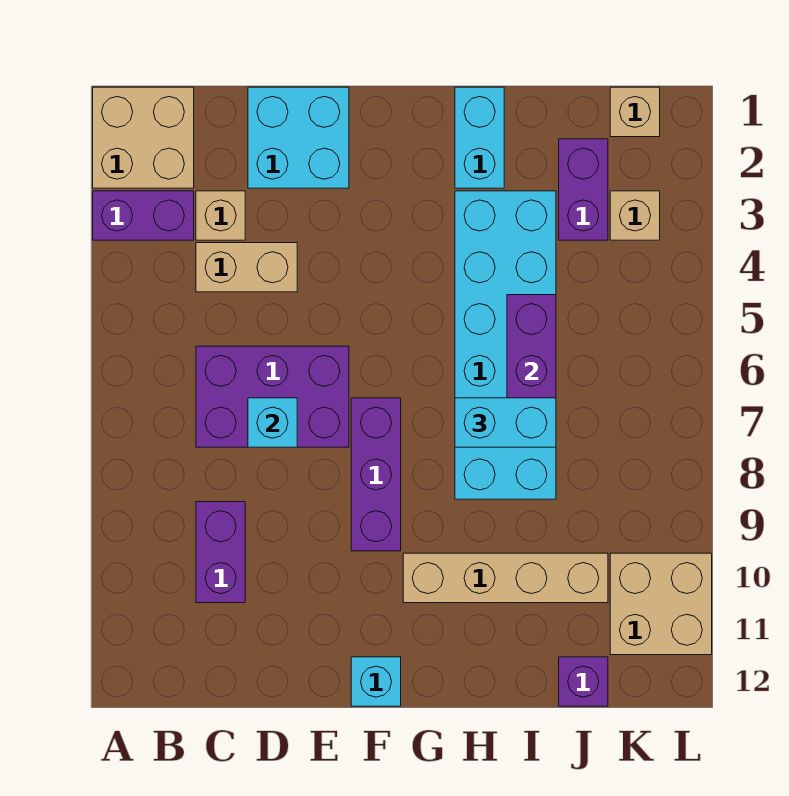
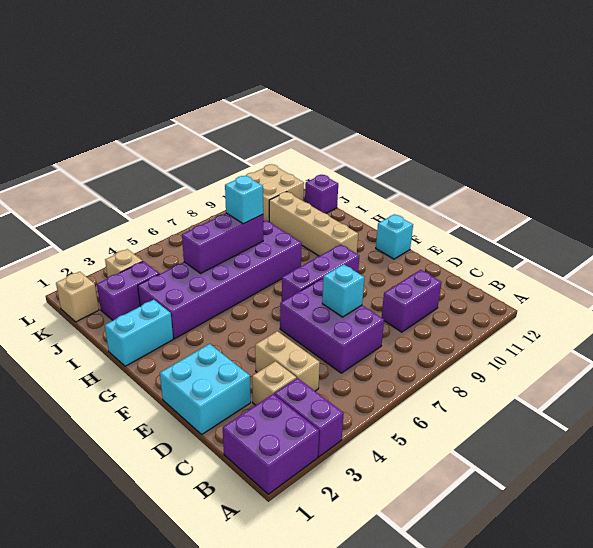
tan 2x2 brick [93,87,194,188] -> purple 2x2 brick [223,394,319,494]
cyan 2x6 brick [455,191,556,499] -> purple 2x6 brick [138,221,302,339]
cyan 1x2 brick [455,398,556,447] -> cyan 1x1 brick [225,176,263,224]

